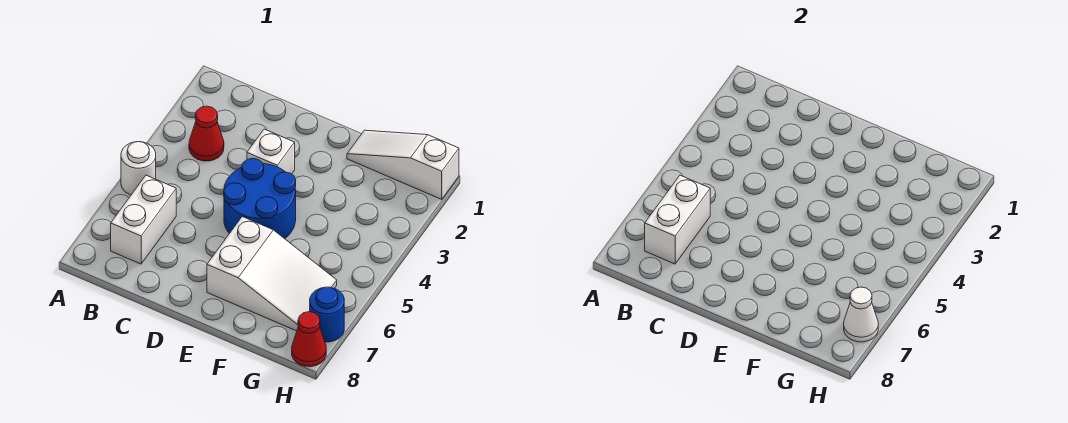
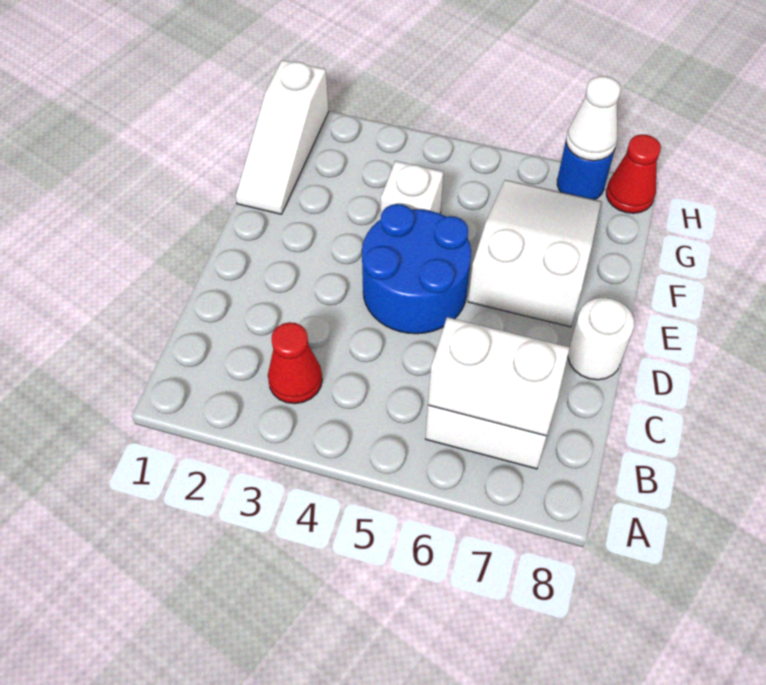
white 1x1 round brick [121,142,156,195] -> white 1x1 round brick moved to [568,298,634,380]
white 1x1 brick [247,129,295,174] -> white 1x1 brick moved to [381,161,443,214]

